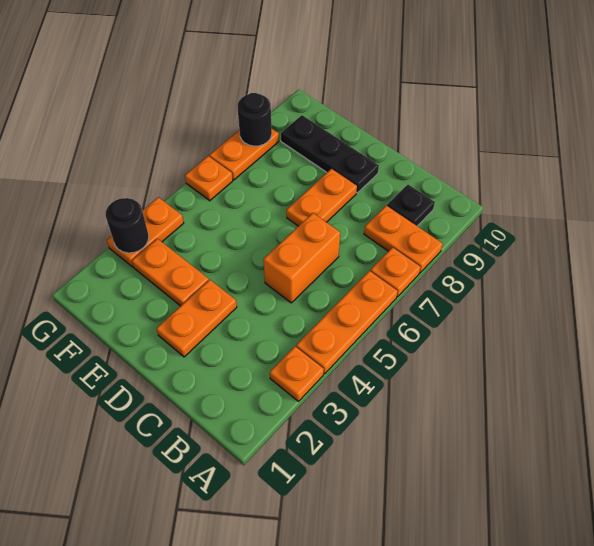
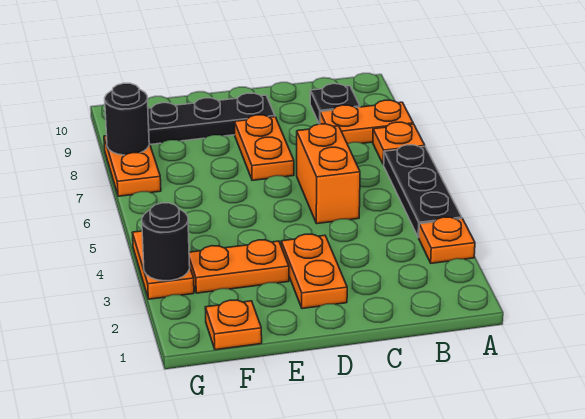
orange 1x3 plate [296,271,398,374] -> black 1x3 plate [384,145,462,238]
orange 1x1 plate [185,156,233,201] -> orange 1x1 plate moved to [205,300,262,350]

